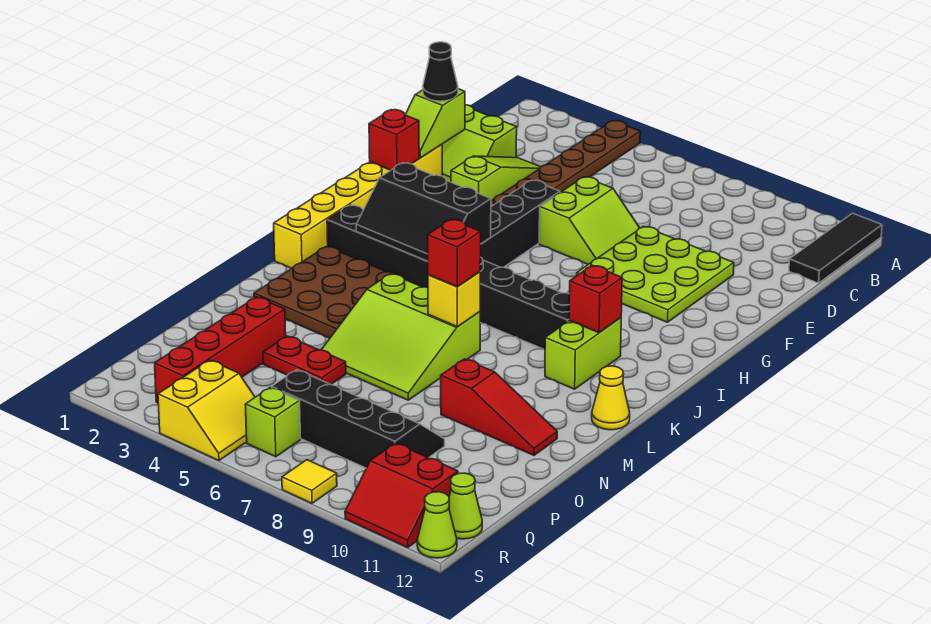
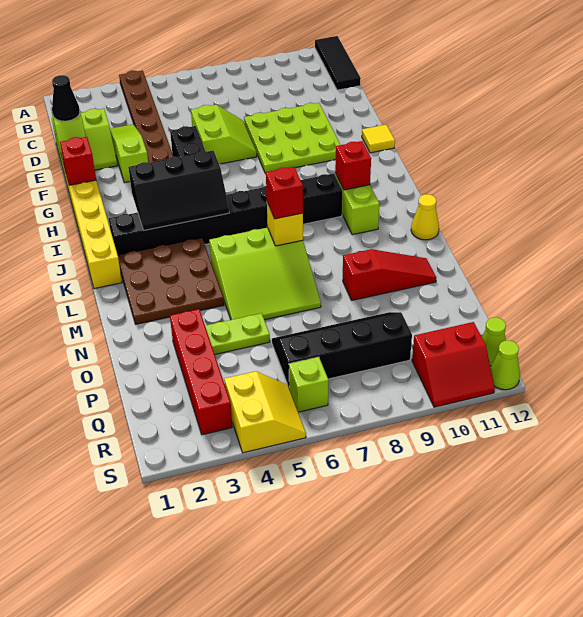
red 1x2 plate [263,336,346,385] -> lime 1x2 plate [205,313,270,354]
yellow 1x1 tile [282,460,337,503] -> yellow 1x1 tile moved to [362,125,395,153]

